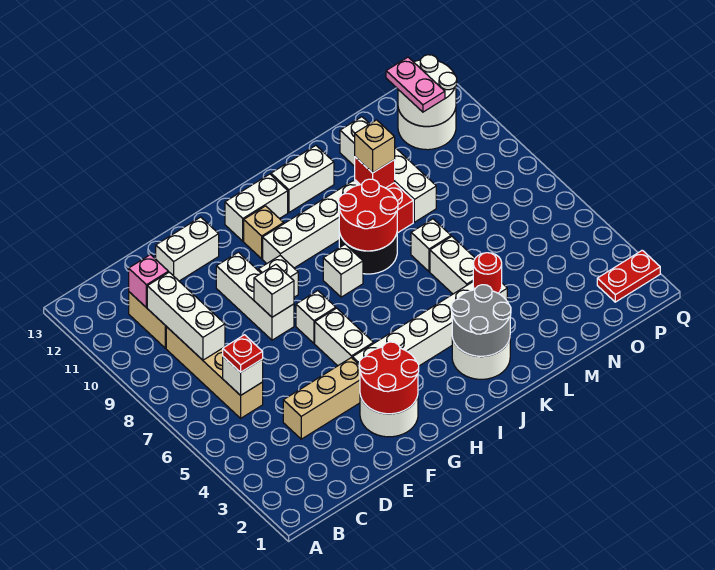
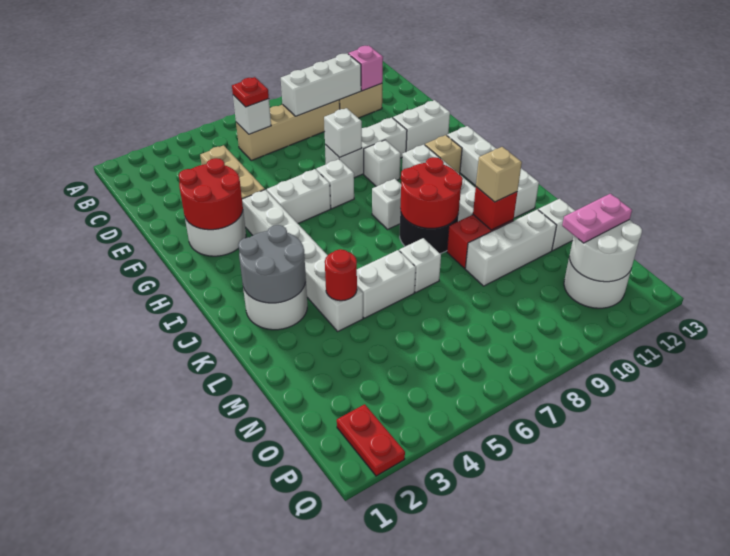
white 1x2 brick [156,217,219,281] -> white 1x2 brick turned to [393,100,450,152]

